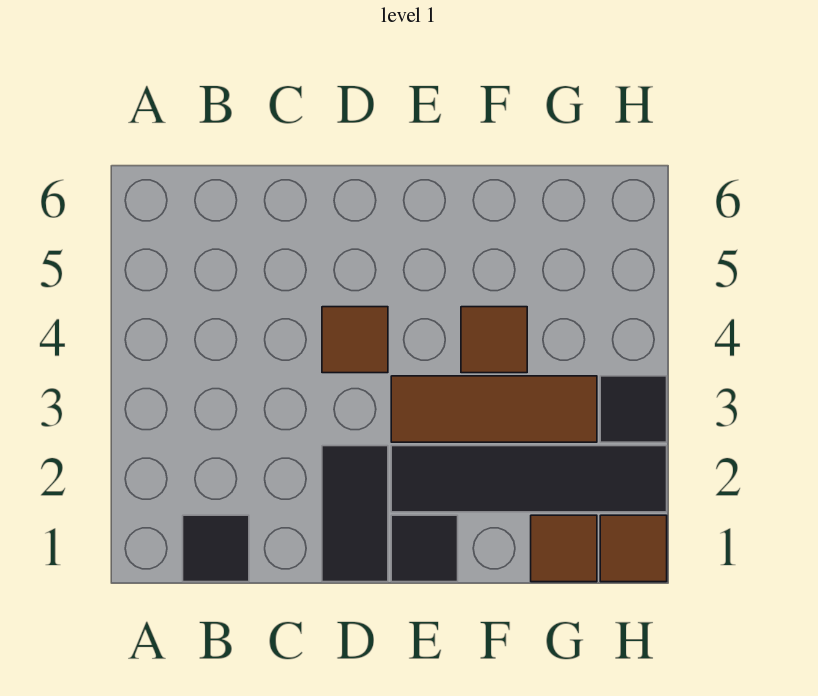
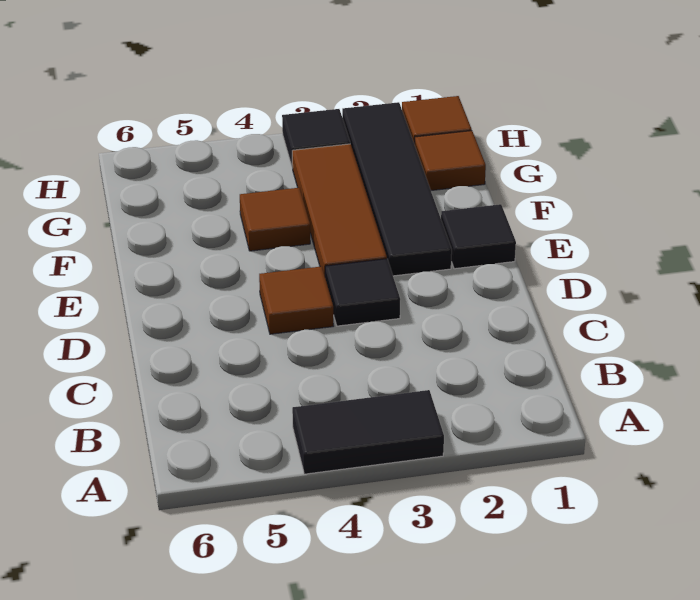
black 1x1 tile [183,515,249,582] -> black 1x1 tile moved to [325,259,400,326]
black 1x2 tile [322,446,388,582] -> black 1x2 tile moved to [292,390,444,474]

